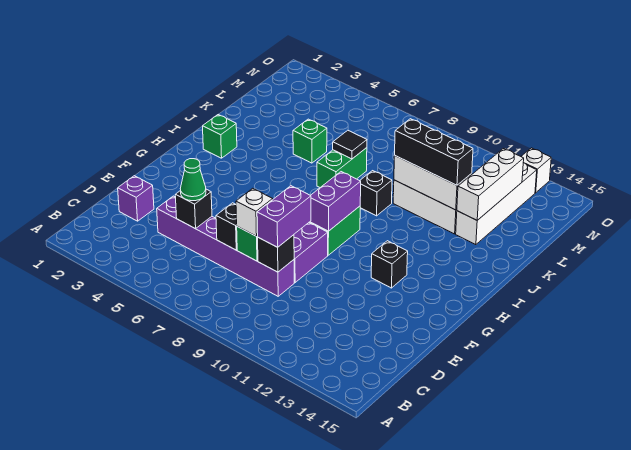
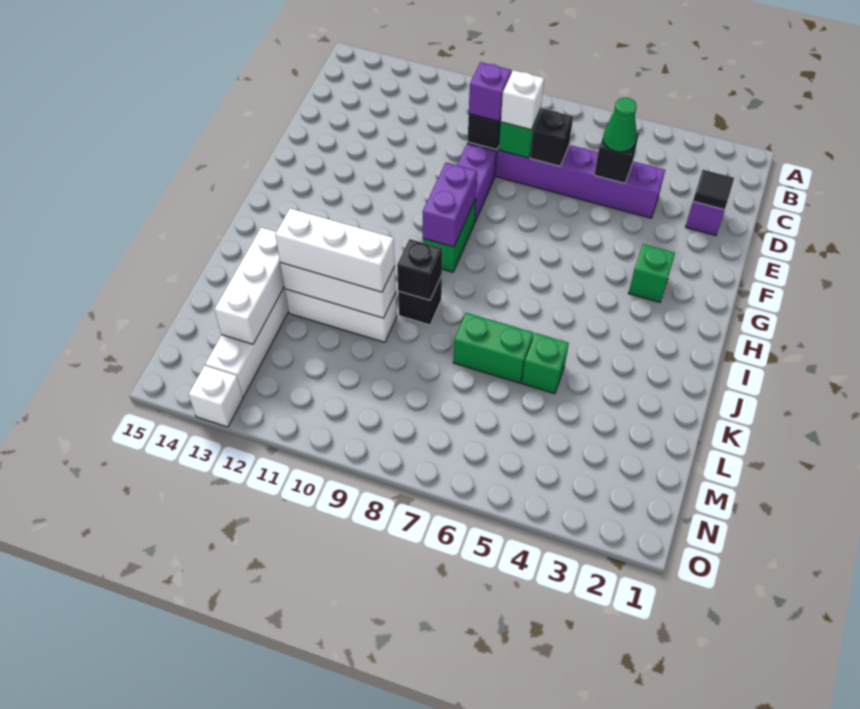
purple 1x2 brick [257,186,311,247] -> purple 1x1 brick [469,62,511,121]
black 1x1 brick [371,241,408,288] -> black 1x1 brick moved to [397,239,442,300]
green 1x1 brick [203,114,237,158] -> green 1x1 brick moved to [629,244,675,302]
green 1x2 brick [317,148,367,187] -> green 1x2 brick turned to [453,313,533,383]
black 1x1 tile [333,130,367,159] -> black 1x1 tile moved to [693,170,734,210]
black 1x3 brick [395,119,473,185] -> white 1x3 brick [275,208,395,292]

